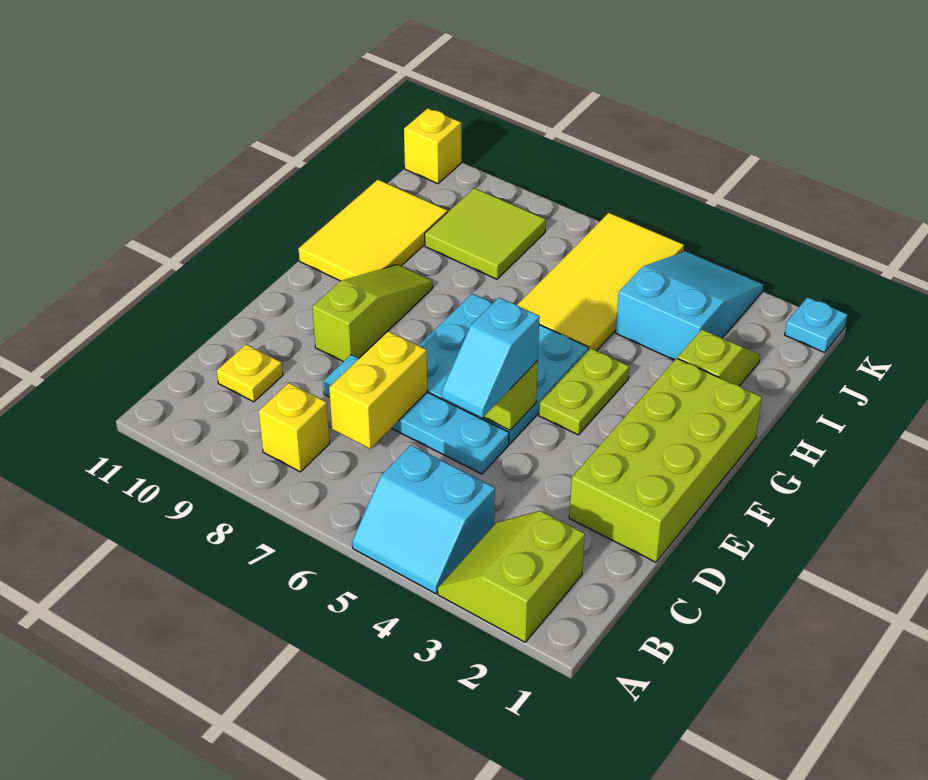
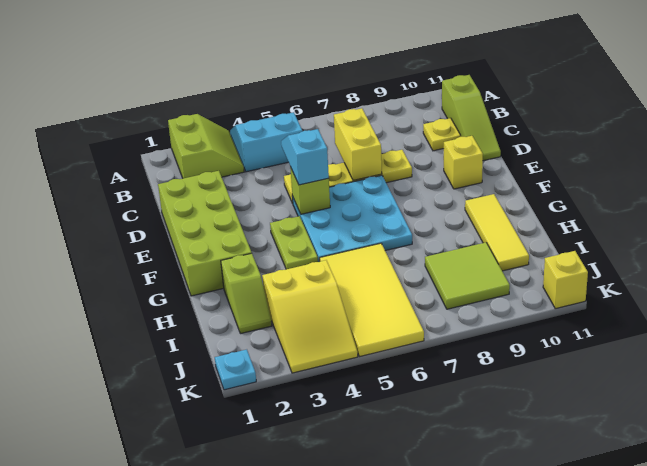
yellow 1x1 brick [259,383,330,472] -> yellow 1x1 brick moved to [444,136,483,189]
cyan 1x4 plate [323,355,509,474] -> yellow 1x4 plate [284,150,412,203]
lime 1x3 slope [312,265,433,362] -> lime 1x3 slope moved to [442,75,501,161]
yellow 2x3 tile [298,180,447,281] -> yellow 1x3 tile [465,194,529,271]
cyan 2x3 slope [616,251,763,360] -> yellow 2x3 slope [262,260,358,373]

